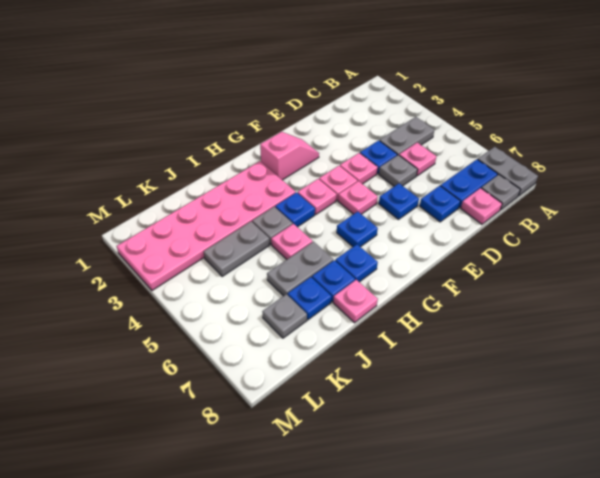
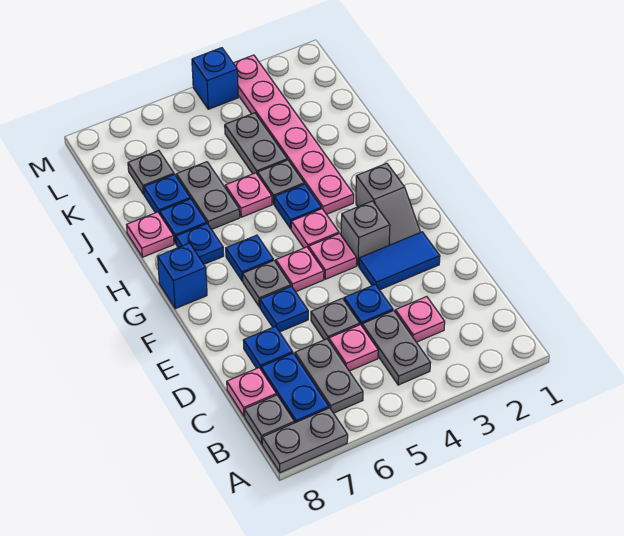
none -> grey 1x2 plate [295,339,363,413]
none -> blue 1x2 tile [359,232,440,290]
pink 1x1 plate [340,153,378,184] -> pink 1x1 plate moved to [395,297,445,342]
pink 1x2 slope [260,132,319,180] -> grey 1x2 slope [356,163,420,245]
none -> grey 1x1 brick [341,201,390,266]
none -> grey 1x1 plate [243,260,291,307]
none -> blue 1x1 brick [158,243,207,309]
pink 2x6 plate [117,161,296,290] -> pink 1x6 plate [233,55,354,214]
none -> blue 1x1 brick [192,48,238,109]

